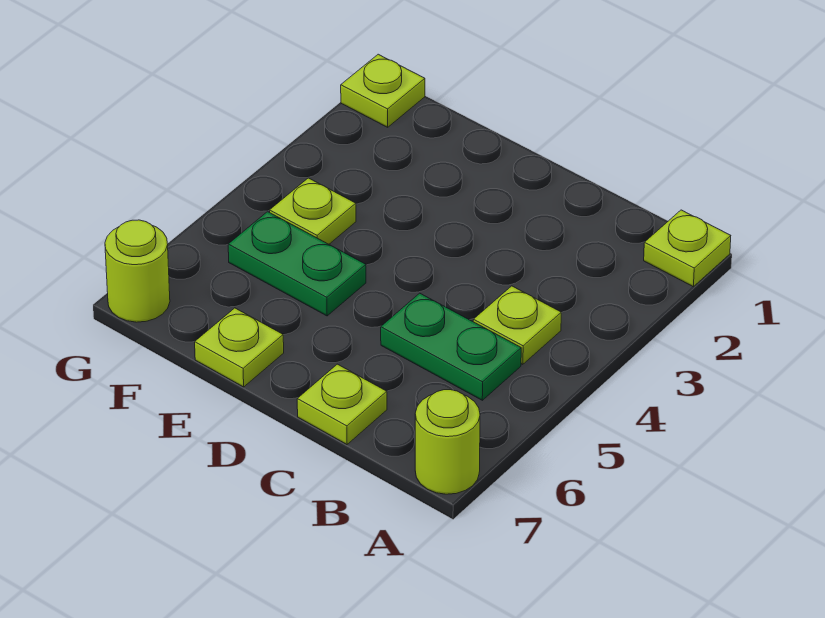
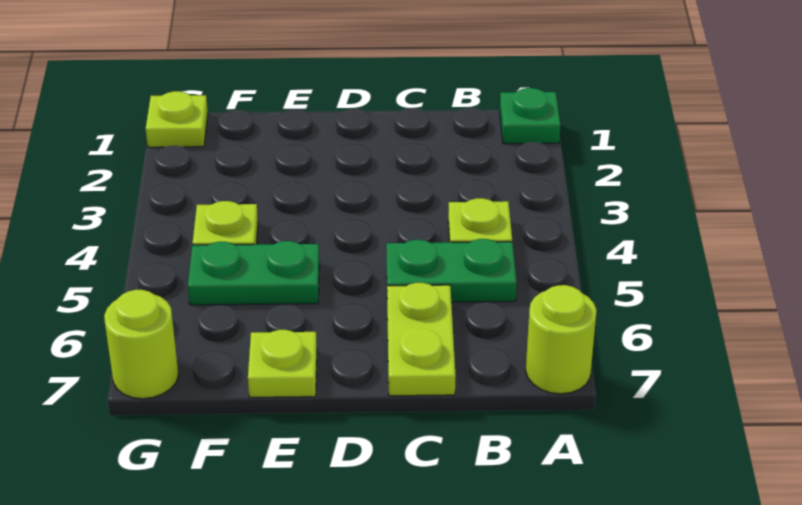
lime 1x1 plate [644,210,731,287] -> green 1x1 plate [500,88,560,144]
lime 1x1 plate [297,364,387,444] -> lime 1x2 plate [387,283,456,396]

